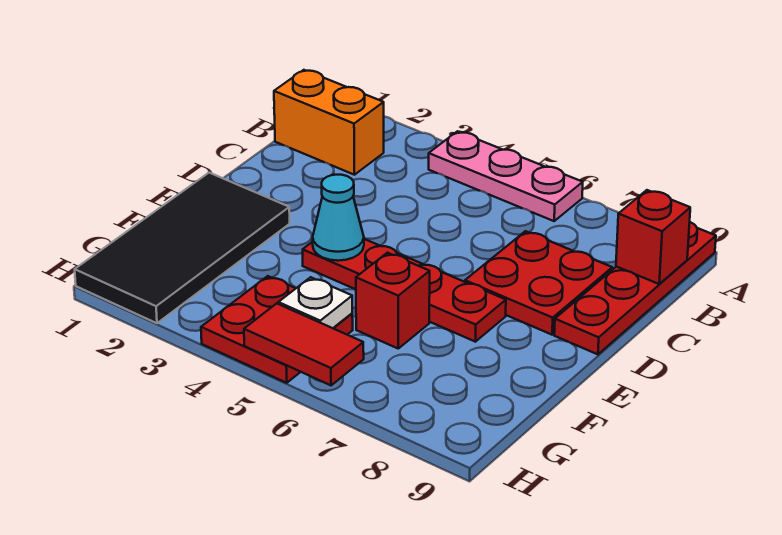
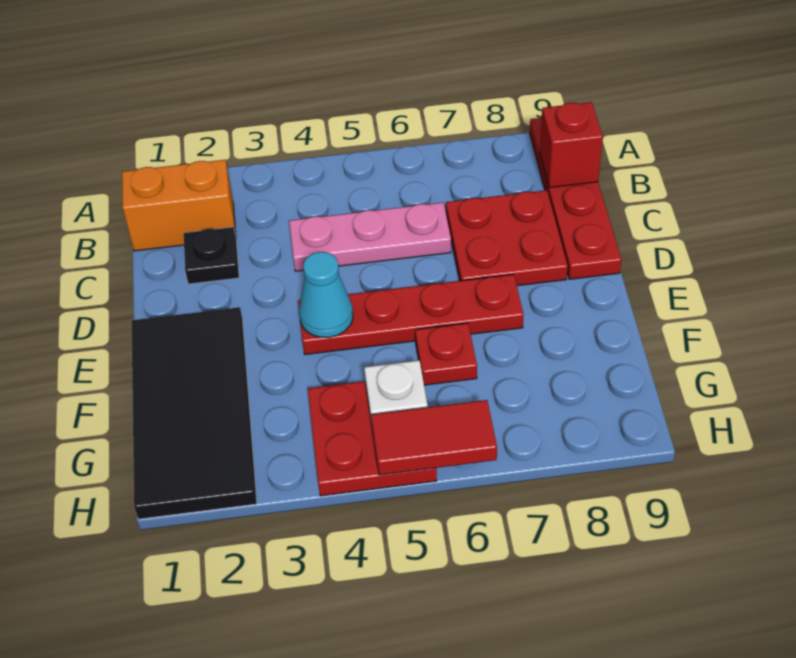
pink 1x3 plate [429,131,583,221] -> pink 1x3 plate moved to [289,202,451,271]
none -> black 1x1 plate [183,227,239,284]
red 1x1 brick [356,253,430,348] -> red 1x1 plate [415,323,477,385]

